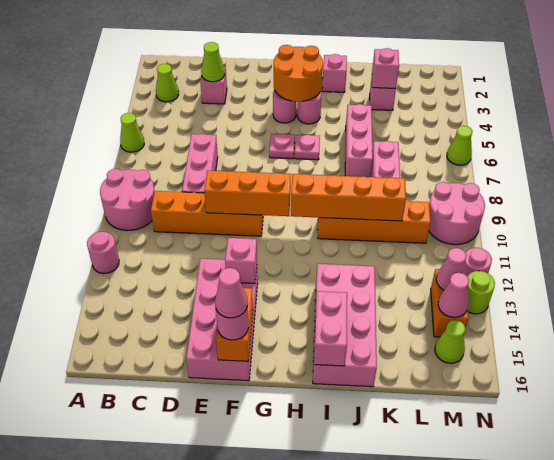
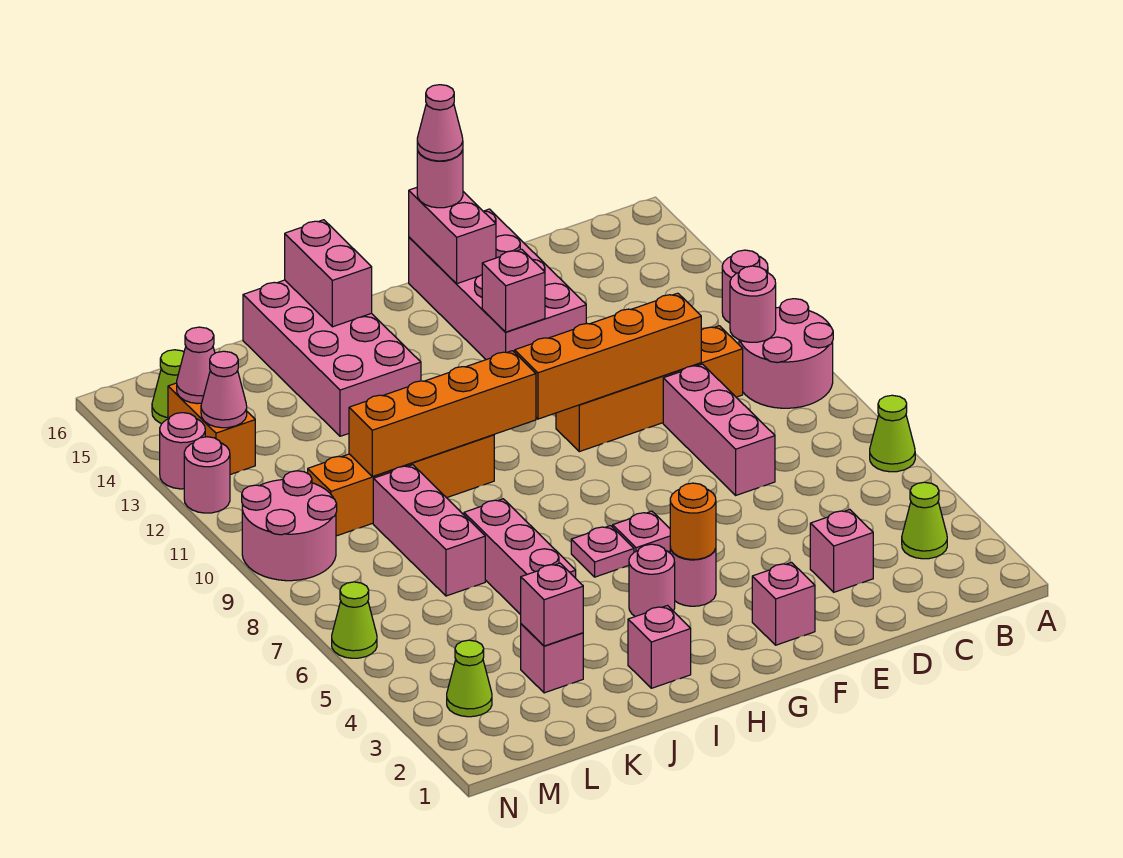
none -> pink 1x1 round brick [730,266,776,342]
lime 1x1 cone [201,42,225,82] -> lime 1x1 cone moved to [447,640,492,717]
orange 1x3 brick [204,171,291,216] -> orange 1x4 brick [515,293,701,419]
none -> pink 1x1 brick [752,563,815,645]
orange 1x2 brick [216,288,253,361] -> pink 1x2 brick [409,188,496,284]
orange 2x2 round brick [274,45,323,102] -> orange 1x1 round brick [670,483,716,559]
lime 1x1 round brick [467,271,495,314] -> pink 1x1 round brick [160,413,205,489]

